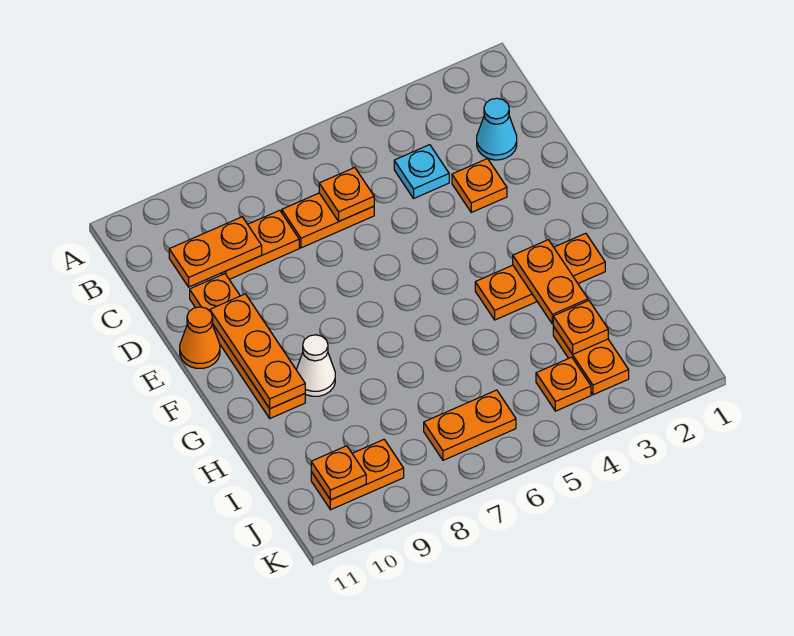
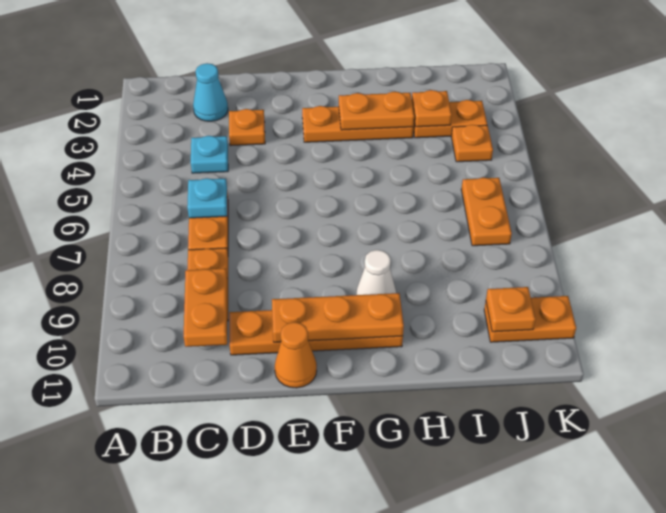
orange 1x1 plate [319,168,374,221] -> cyan 1x1 plate [187,178,227,218]
orange 1x3 plate [475,233,605,320] -> orange 1x3 plate turned to [302,106,413,142]
orange 1x2 plate [311,440,404,510] -> orange 1x2 plate turned to [484,296,576,342]

